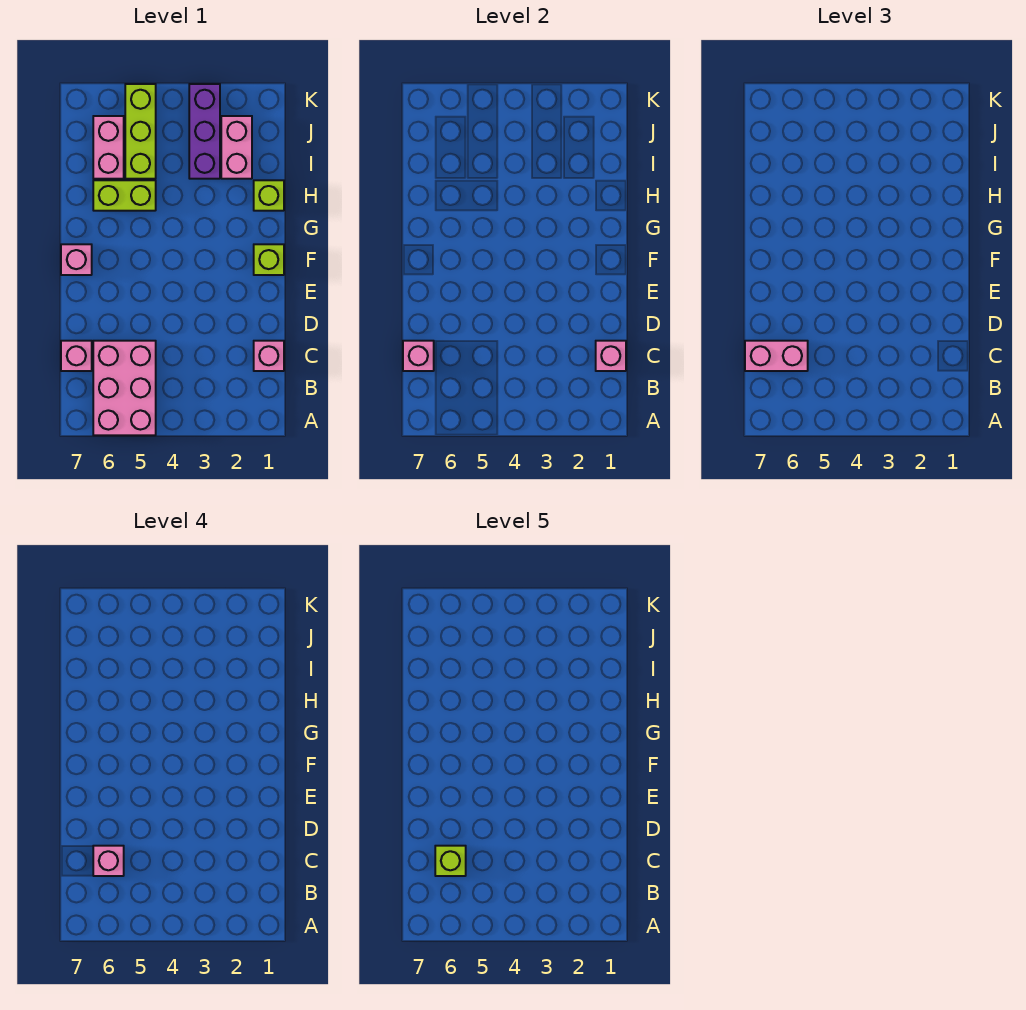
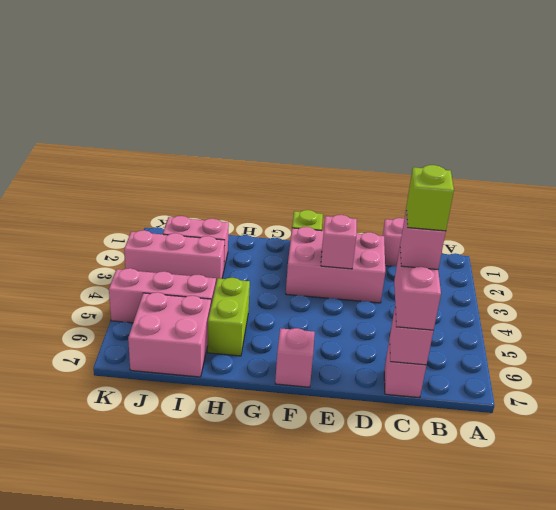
pink 2x3 brick [93,341,156,435] -> pink 2x3 brick moved to [286,227,385,303]
pink 1x1 brick [596,341,626,371] -> pink 1x1 brick moved to [321,215,357,269]
lime 1x1 brick [254,180,284,211] -> none
purple 1x3 brick [189,84,220,179] -> pink 1x3 brick [124,230,225,283]
lime 1x3 brick [125,84,156,179] -> pink 1x3 brick [109,268,216,323]
pink 1x2 brick [93,116,124,179] -> pink 2x2 brick [128,292,211,377]

